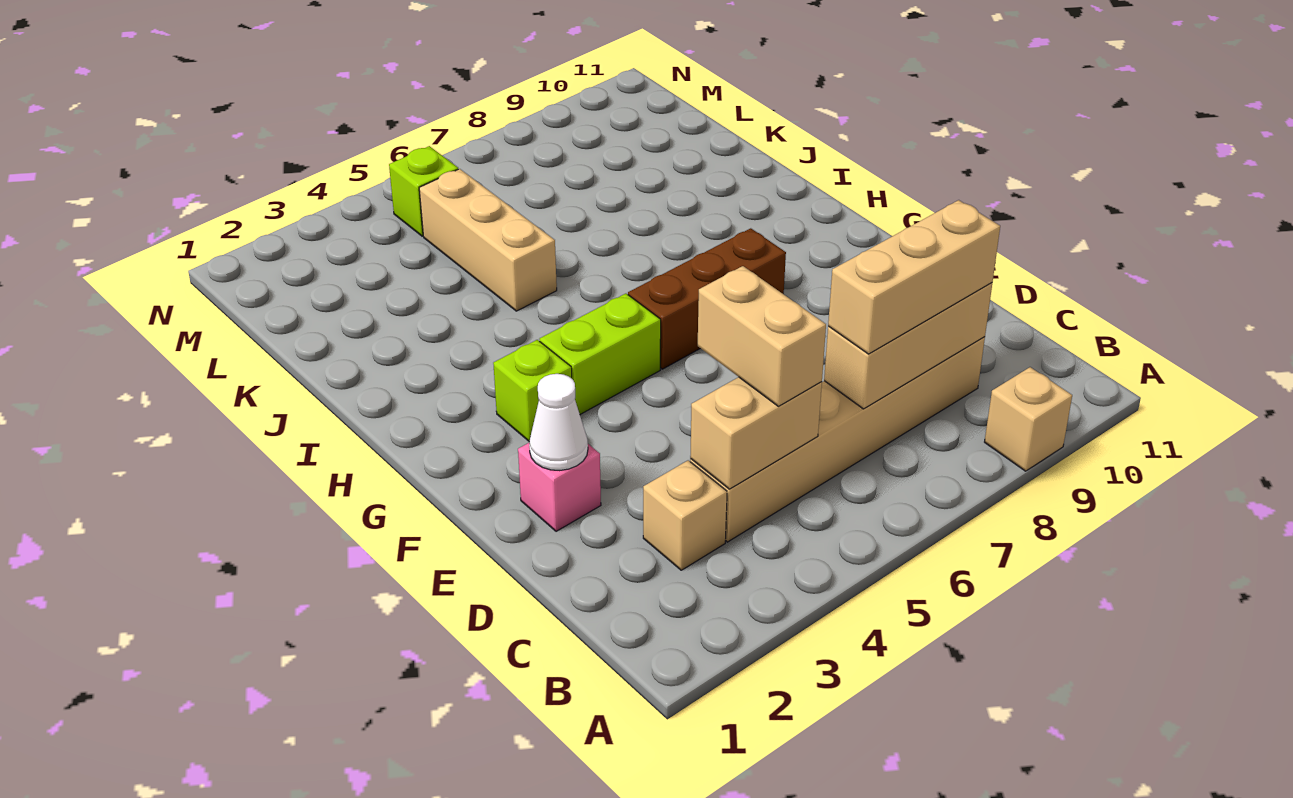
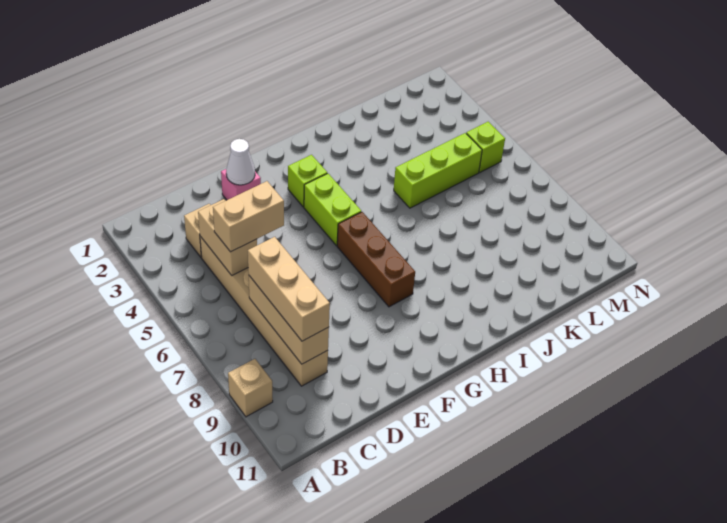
tan 1x3 brick [419,169,557,311] -> lime 1x3 brick [394,133,482,208]

